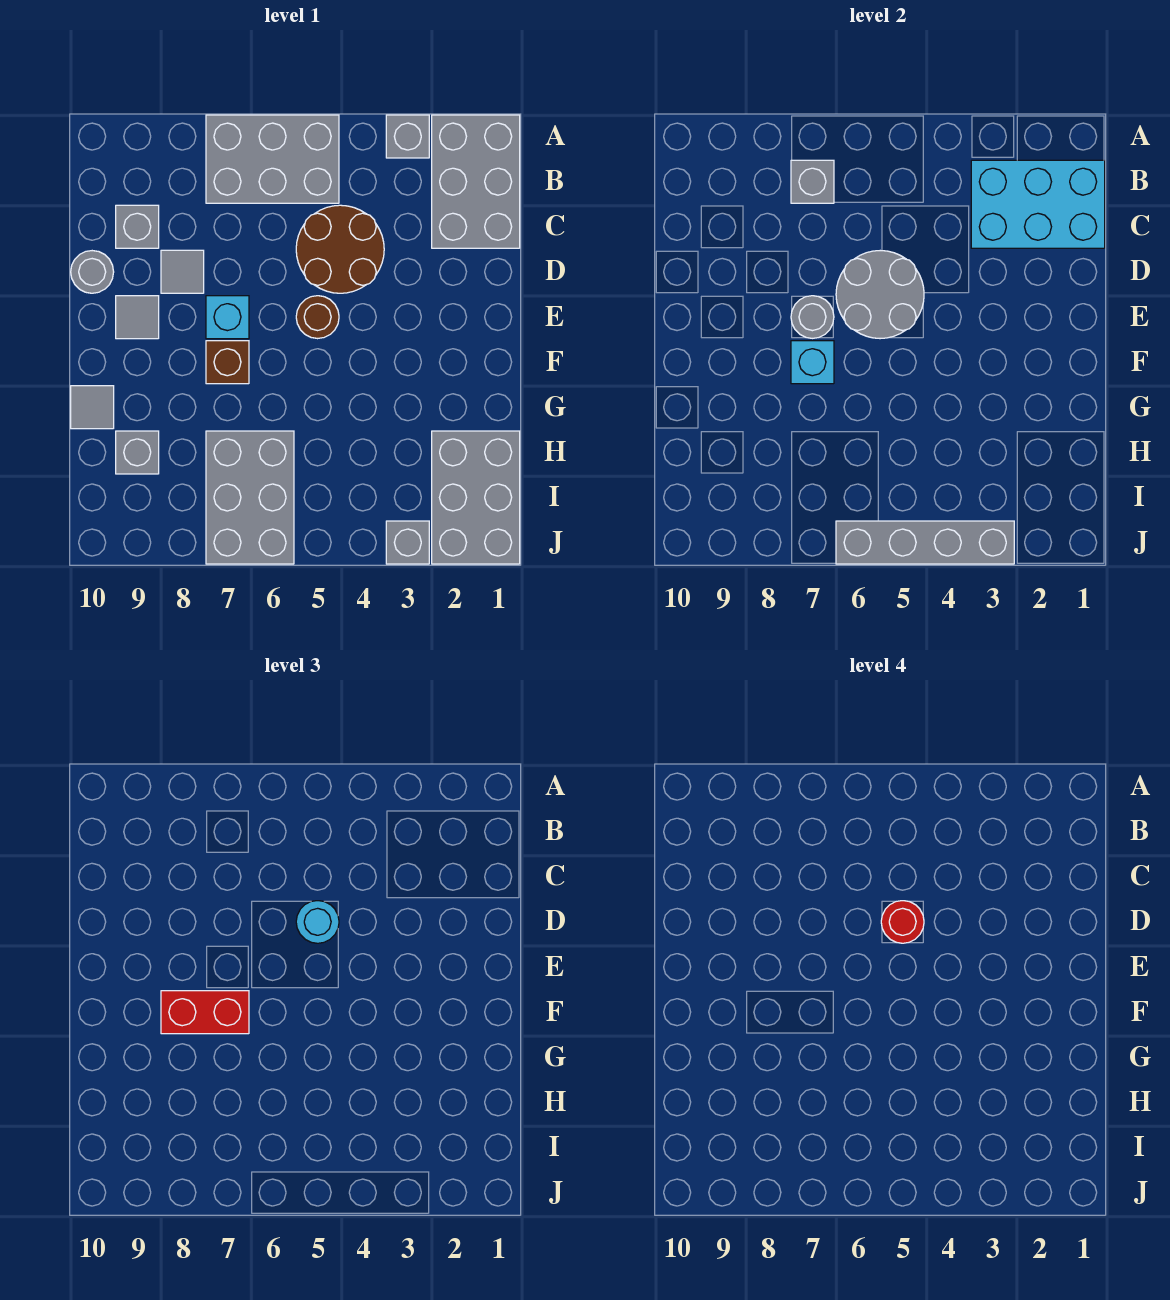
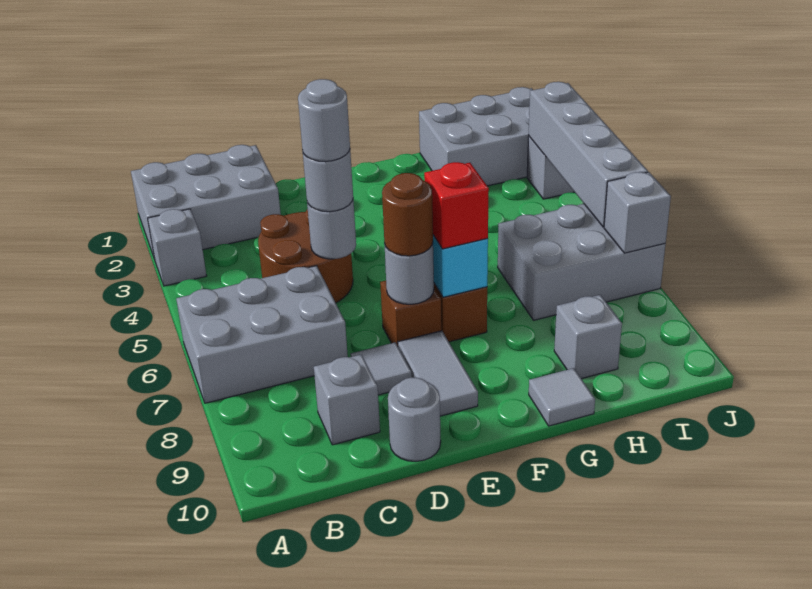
grey 2x3 brick [206,115,339,203] -> grey 2x3 brick turned to [176,266,348,403]
cyan 2x3 brick [971,160,1105,248] -> none
grey 1x1 brick [791,160,834,203] -> grey 1x1 brick moved to [604,172,671,253]
grey 2x2 round brick [836,251,924,339] -> grey 1x1 round brick [307,200,356,259]
cyan 1x1 round brick [296,901,339,943] -> grey 1x1 round brick [303,150,353,212]
red 1x1 round brick [881,901,924,943] -> grey 1x1 round brick [298,79,350,162]
brown 1x1 round brick [296,296,339,339] -> brown 1x1 round brick moved to [382,173,433,256]
cyan 1x1 brick [206,296,249,339] -> brown 1x1 brick [380,281,441,346]
grey 1x1 tile [116,296,159,339] -> grey 1x2 tile [398,331,478,416]
red 1x2 brick [161,991,249,1034] -> red 1x1 brick [424,162,489,249]

